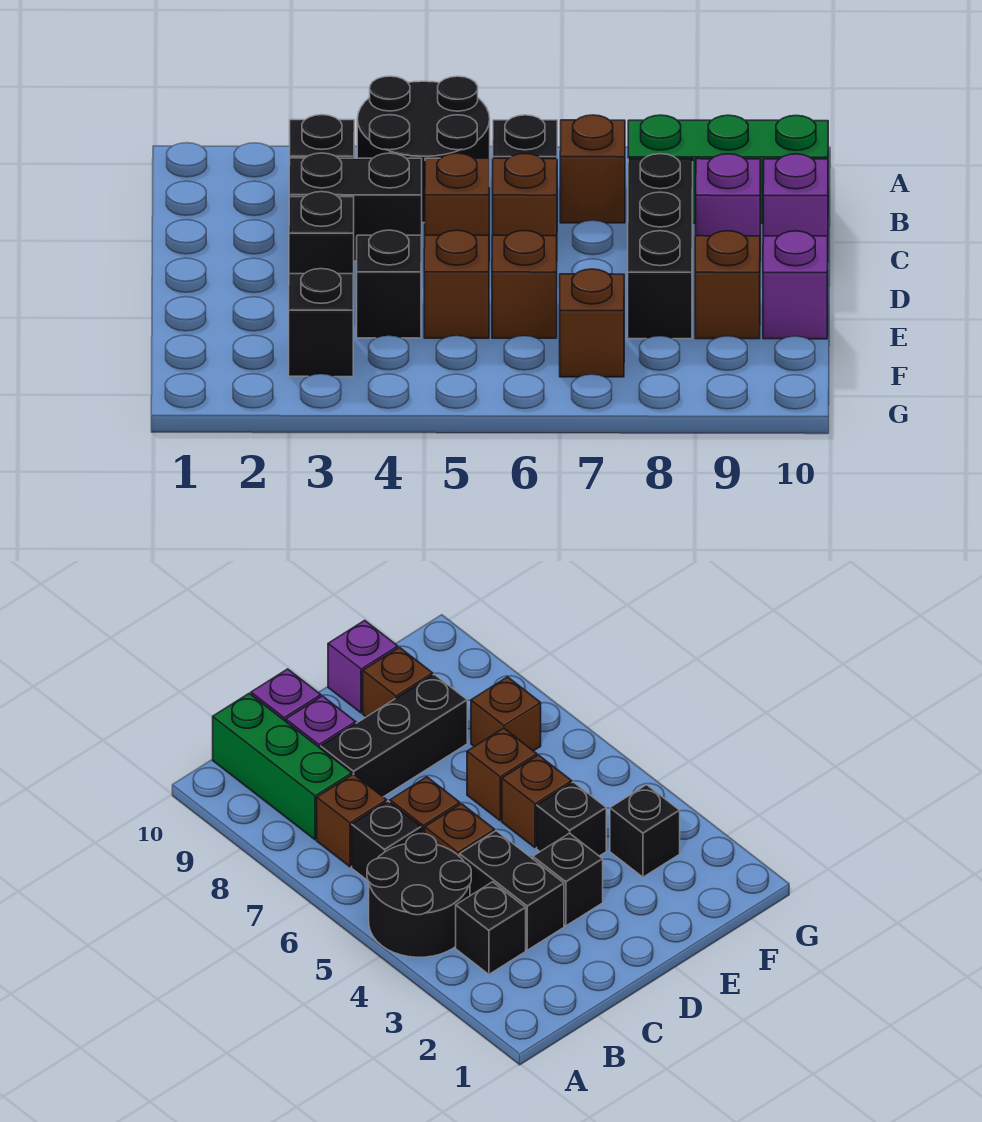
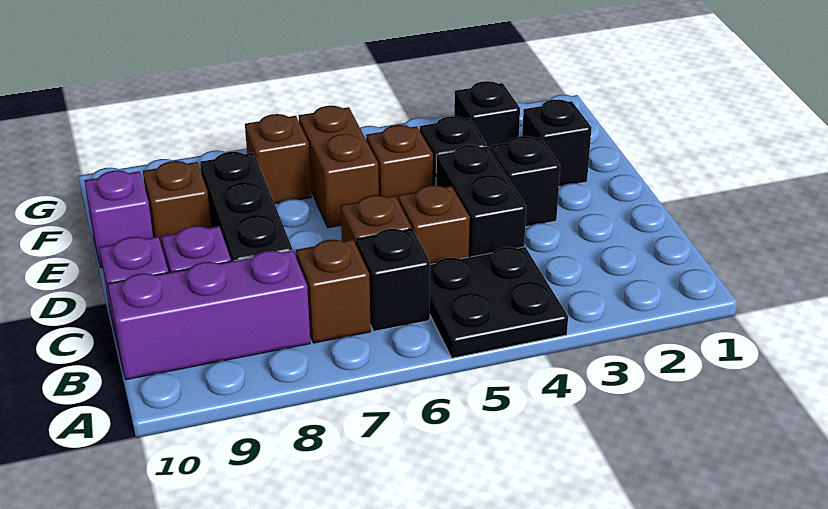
black 2x2 round brick [357,76,490,223] -> black 2x2 plate [430,247,568,358]
black 1x1 brick [290,115,354,158] -> black 1x1 brick moved to [522,100,592,187]
green 1x3 brick [628,115,828,223] -> purple 1x3 brick [108,250,310,380]
black 1x2 brick [289,153,422,261] -> black 1x2 brick turned to [436,145,526,257]
brown 1x1 brick [492,231,557,338] -> brown 1x2 brick [299,106,379,228]

